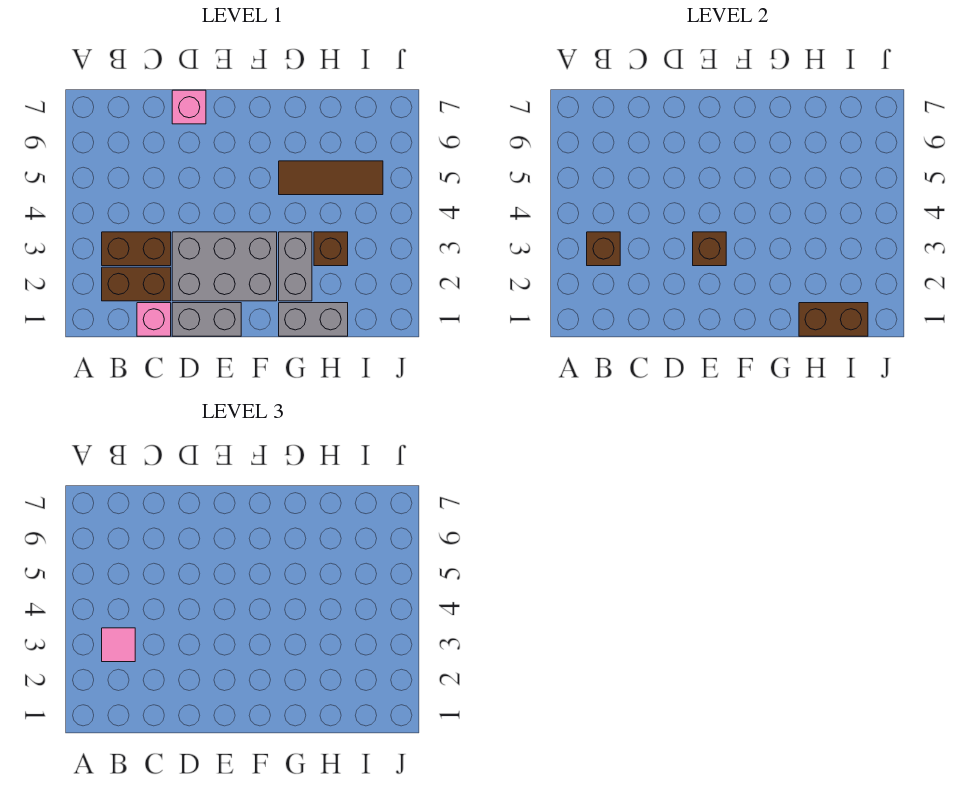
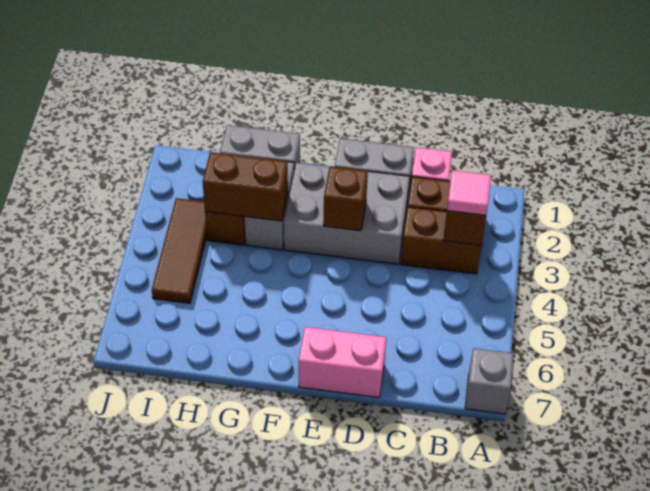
none -> grey 1x1 brick [465,348,514,414]
pink 1x1 brick [172,90,206,124] -> pink 1x2 brick [299,327,386,398]
brown 1x3 tile [279,161,383,195] -> brown 1x3 tile turned to [152,198,207,303]
brown 1x2 brick [799,303,868,336] -> brown 1x2 brick moved to [203,152,288,221]

